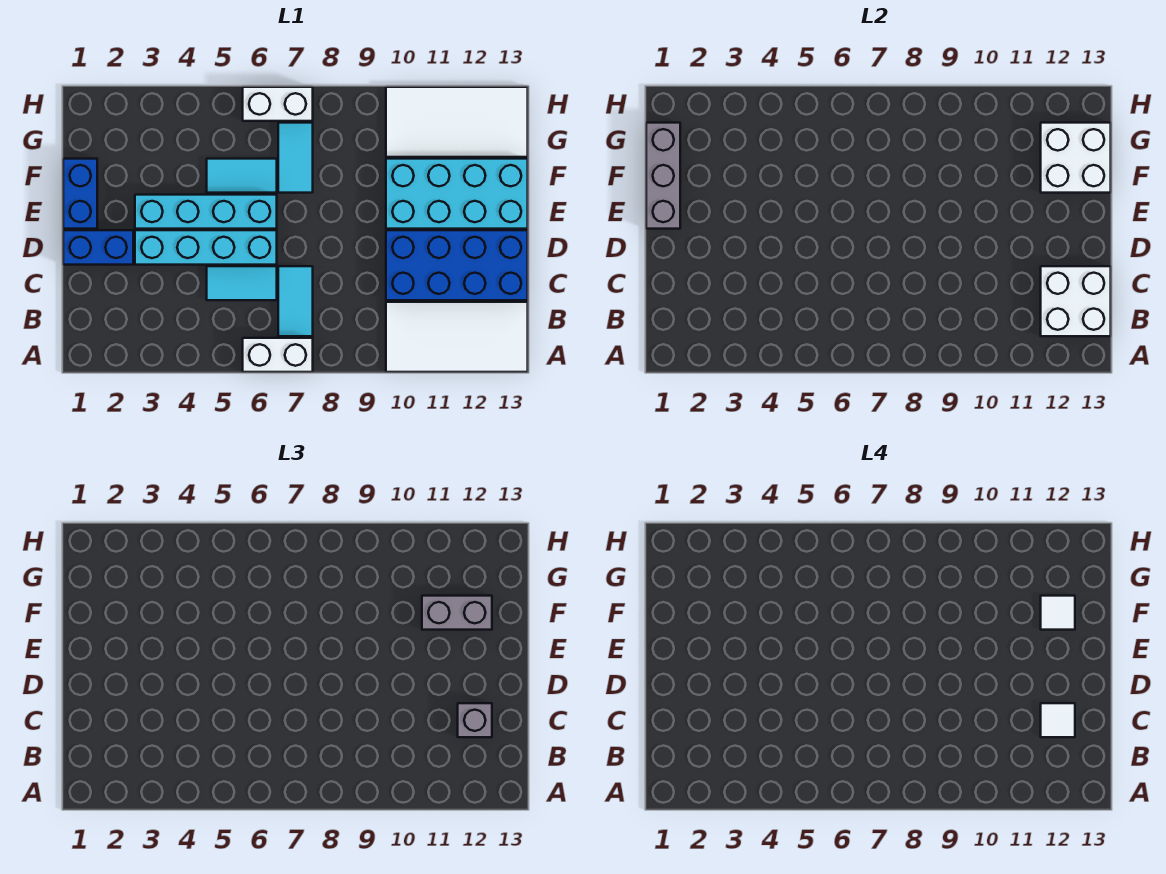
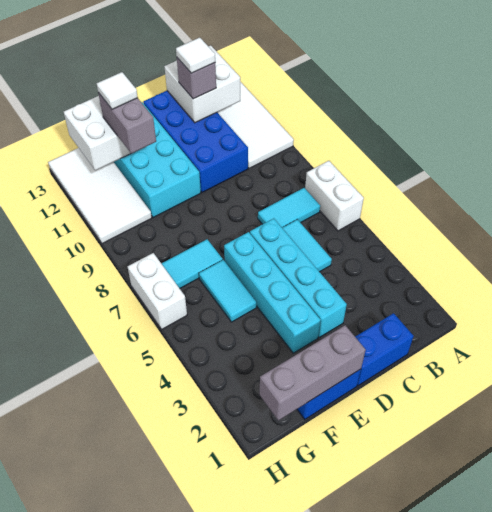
blue 1x2 brick [63,230,133,265] -> blue 1x2 brick turned to [355,313,414,386]

